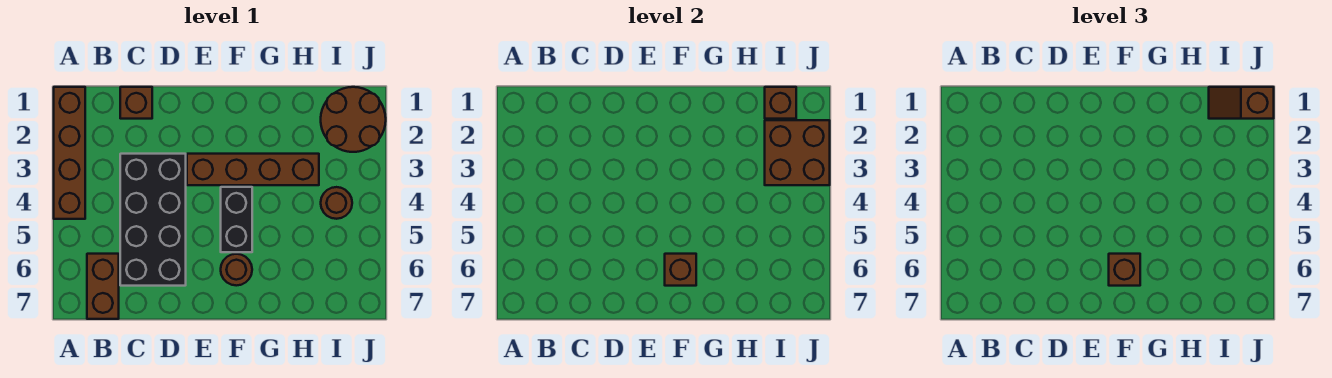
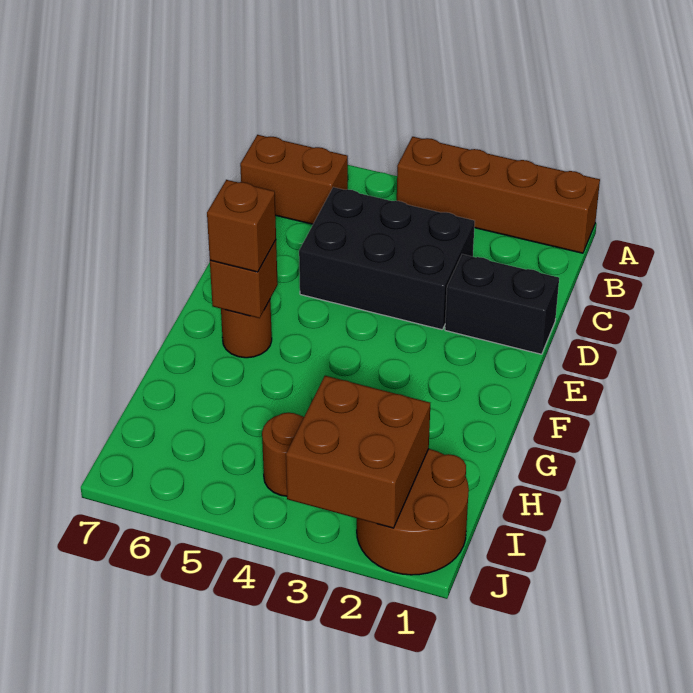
brown 1x1 brick [120,87,152,119] -> none
black 2x4 brick [120,154,186,286] -> black 2x3 brick [299,187,475,330]
brown 1x4 brick [187,154,319,185] -> none
black 1x2 brick [221,187,252,252] -> black 1x2 brick moved to [445,254,559,354]
brown 1x1 brick [765,87,796,119] -> none
brown 1x2 slope [1209,87,1274,119] -> none

